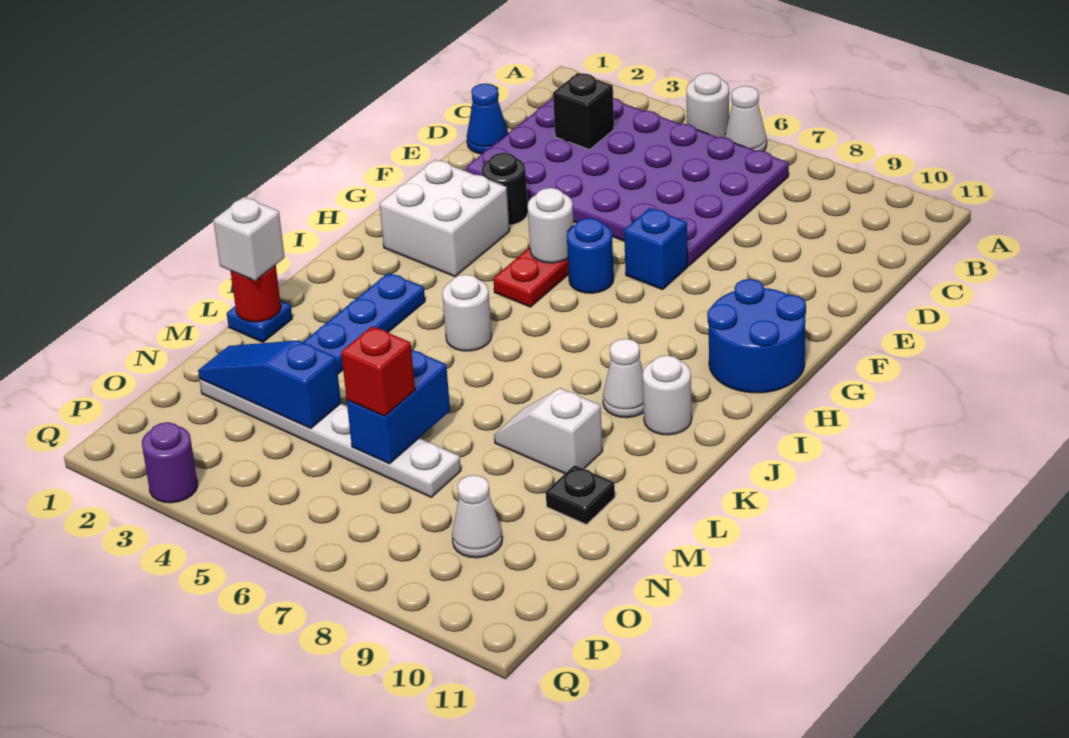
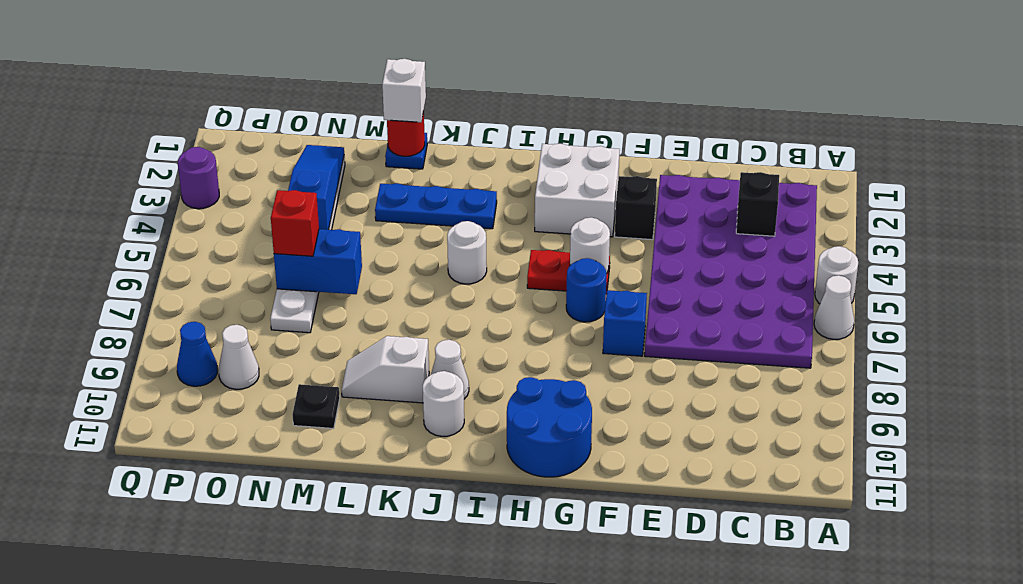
blue 1x1 cone [467,84,508,154] -> blue 1x1 cone moved to [177,322,217,386]
black 1x1 round brick [482,153,528,225] -> black 1x1 brick [615,176,657,240]
white 1x2 slope [494,388,603,474] -> white 1x2 slope turned to [342,336,429,403]

